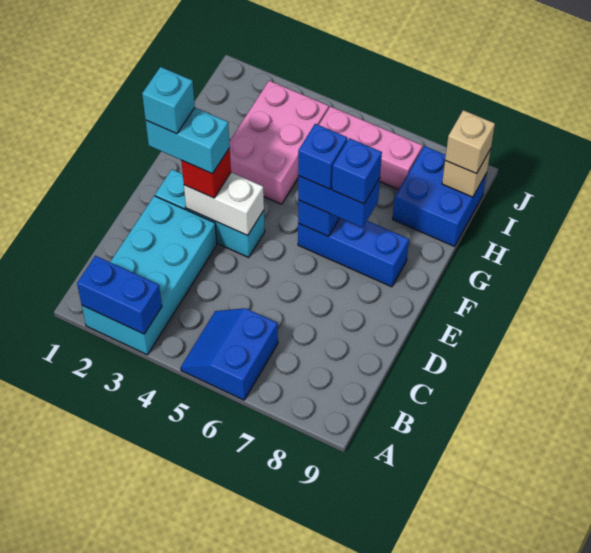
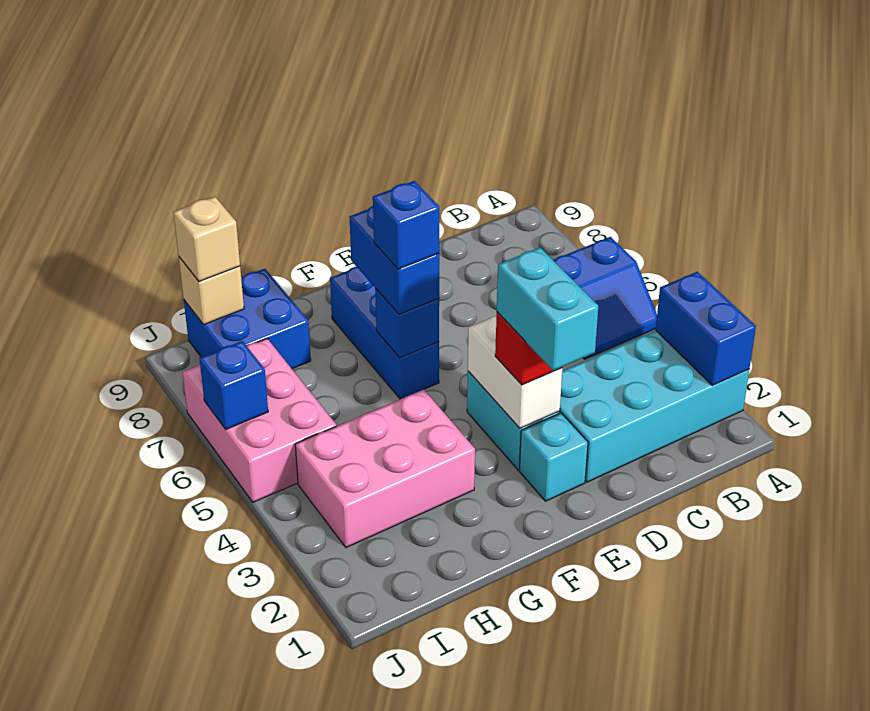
cyan 1x1 brick [142,67,195,134] -> none
blue 1x1 brick [332,138,382,204] -> blue 1x1 brick moved to [199,341,268,429]
pink 1x3 brick [319,106,423,190] -> pink 2x3 brick [183,339,336,502]

